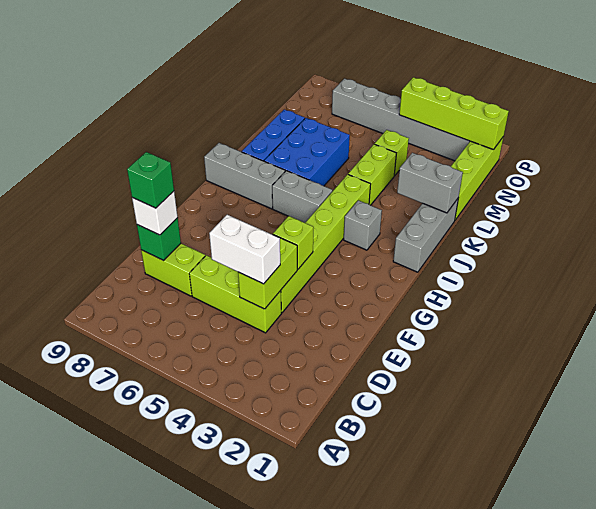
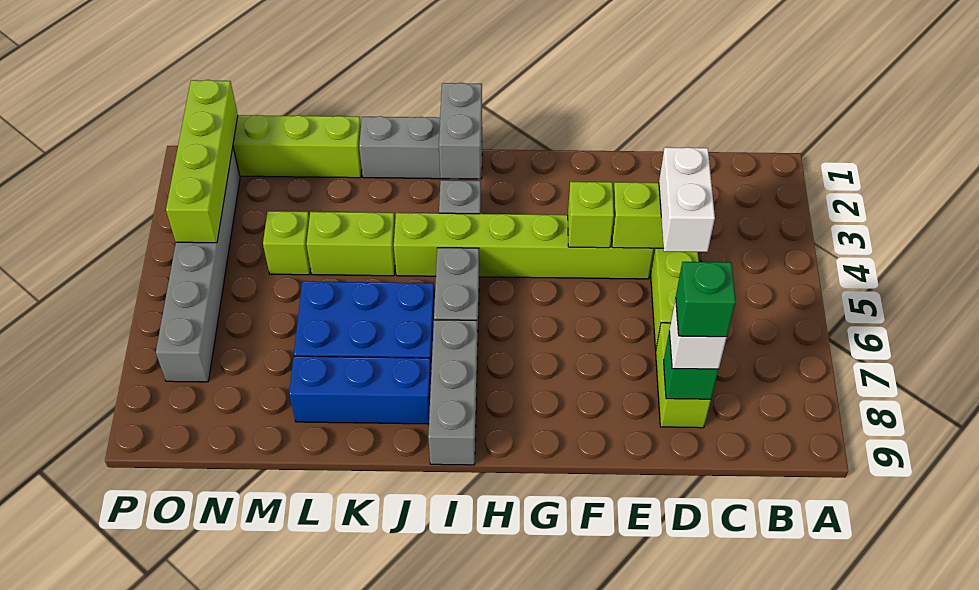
grey 1x2 brick [397,153,463,213] -> grey 1x2 brick moved to [439,83,482,179]

